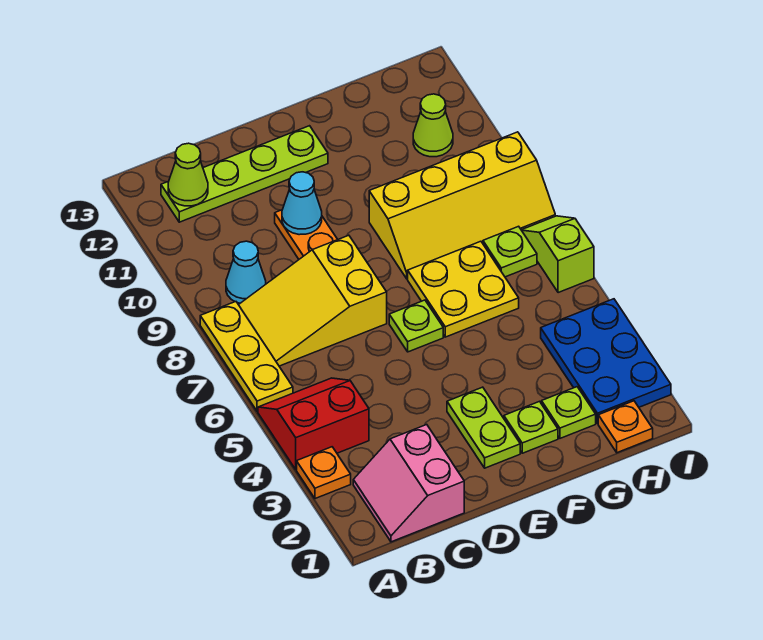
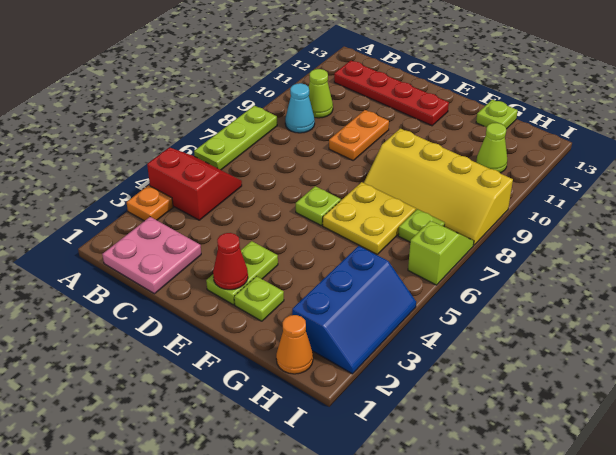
yellow 1x3 plate [200,302,293,411] -> lime 1x3 plate [194,106,277,170]
pink 2x2 slope [353,425,464,542] -> pink 2x2 plate [102,217,201,294]
yellow 2x3 slope [239,235,387,366] -> none
lime 1x4 plate [161,126,328,222] -> red 1x4 plate [334,61,449,126]
lime 1x1 cone [168,143,208,206] -> lime 1x1 cone moved to [309,69,333,118]
cyan 1x1 cone [282,172,322,235] -> none
none -> red 1x1 cone [213,233,248,290]
lime 1x1 plate [542,387,596,438] -> lime 1x1 plate moved to [476,100,518,129]
orange 1x1 plate [598,401,653,453] -> orange 1x1 cone [276,315,313,374]
blue 2x3 plate [541,299,671,424] -> blue 2x3 slope [292,246,416,374]

